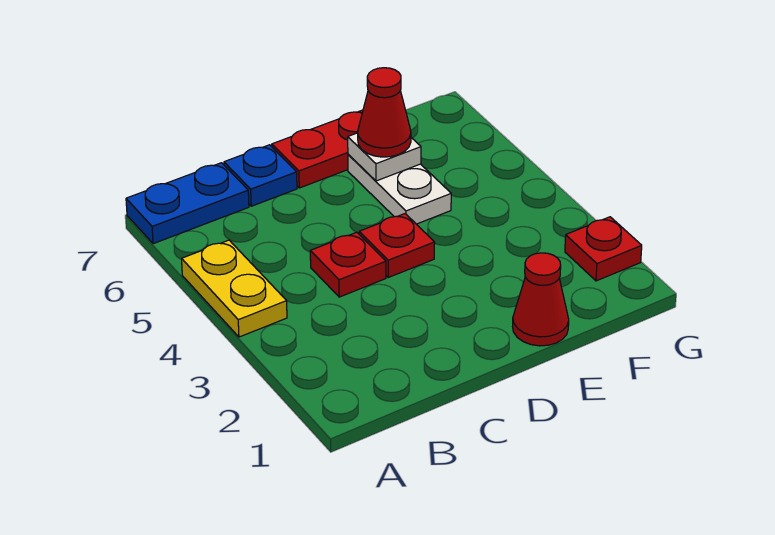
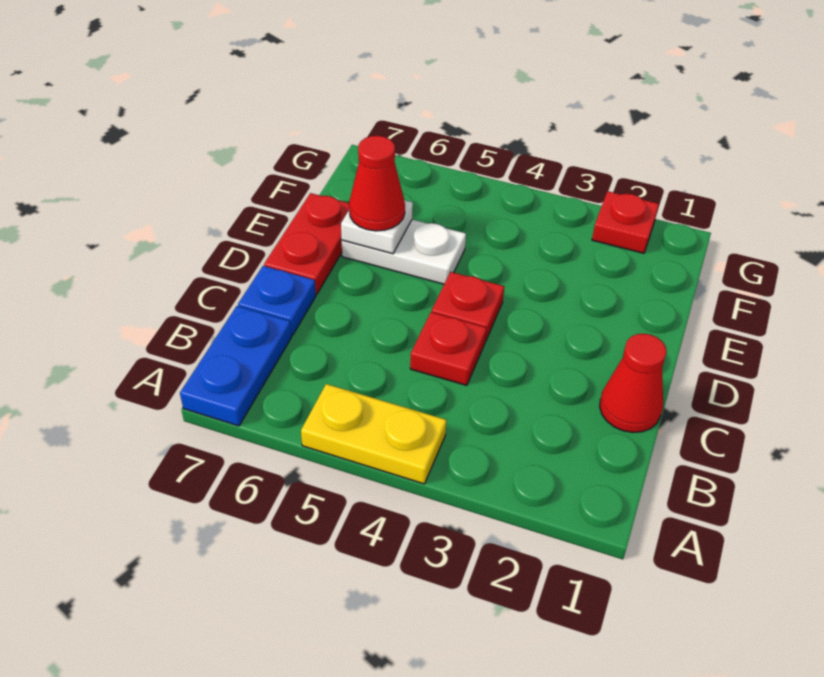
red 1x1 cone [513,253,569,346] -> red 1x1 cone moved to [600,334,667,433]

